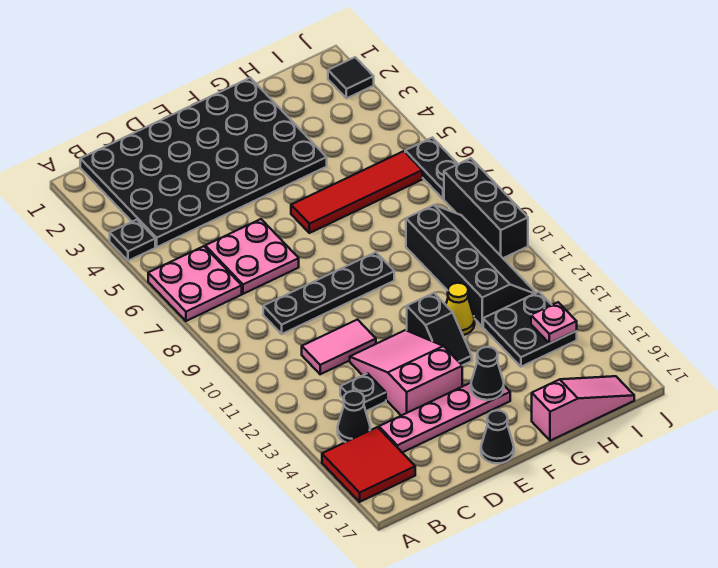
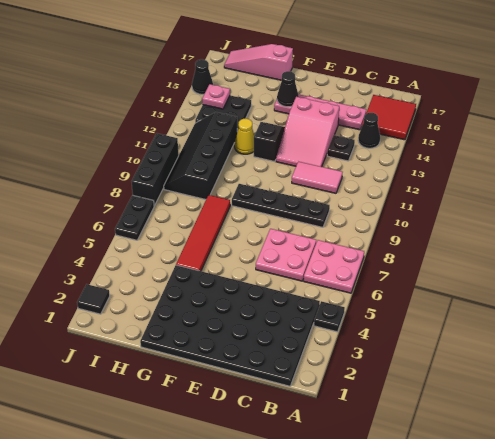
black 1x1 cone [481,410,514,463] -> black 1x1 cone moved to [192,59,213,94]
red 1x4 tile [291,151,422,233] -> red 1x4 tile turned to [176,195,230,271]

